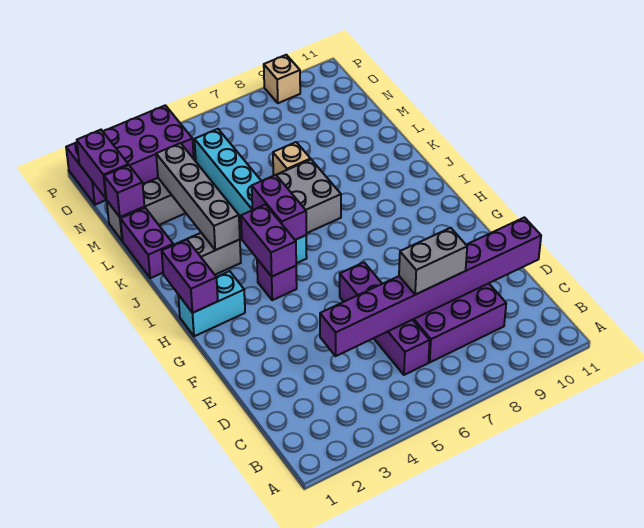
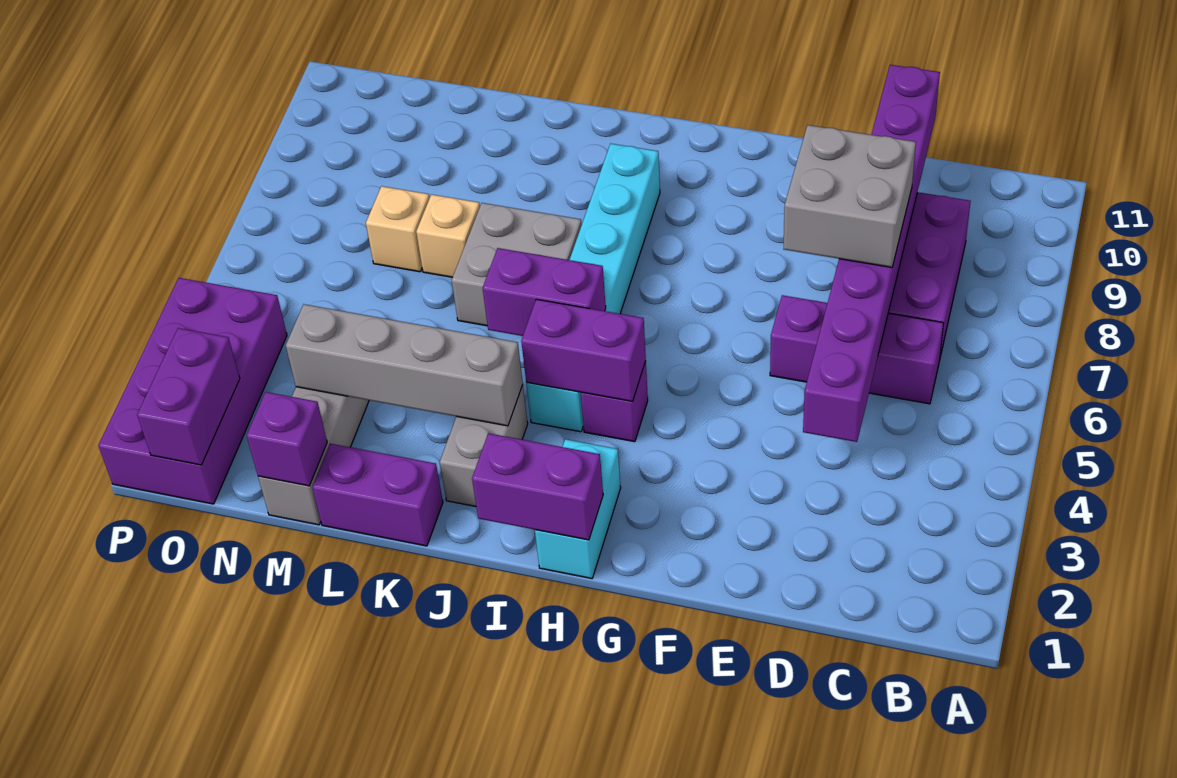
purple 1x4 brick [340,262,430,375] -> purple 1x3 brick [770,295,943,404]
grey 1x2 brick [399,228,467,295] -> grey 2x2 brick [784,125,916,267]
cyan 1x6 brick [194,129,307,263] -> cyan 1x6 brick turned to [526,144,660,432]
purple 1x2 brick [77,130,128,198] -> purple 1x2 brick turned to [137,328,240,465]
tan 1x1 brick [264,55,300,103] -> tan 1x1 brick moved to [366,186,429,272]

